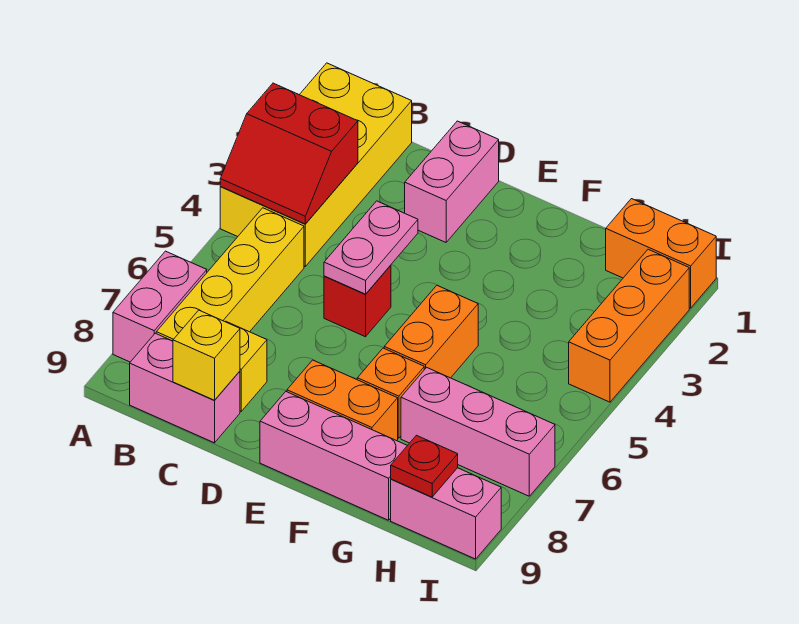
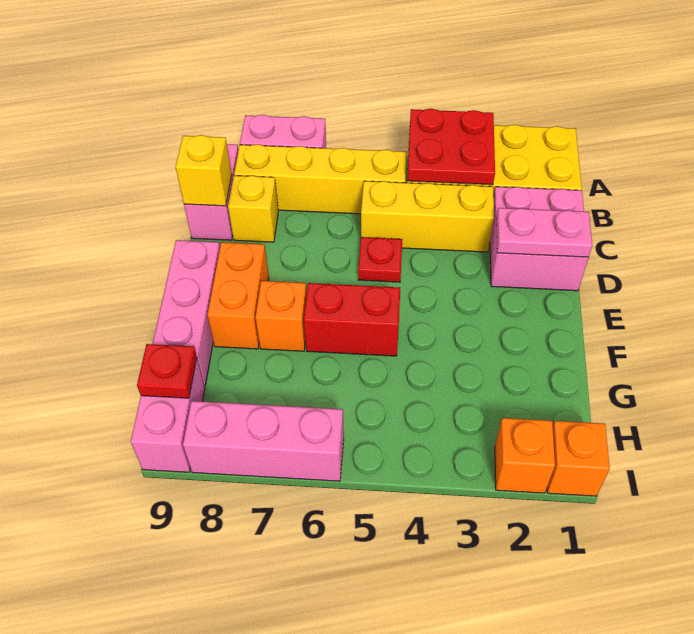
red 2x2 slope [220,83,358,224] -> red 2x2 plate [407,109,495,185]
none -> yellow 1x3 brick [361,181,494,252]
pink 1x2 brick [405,121,499,242] -> pink 2x2 brick [490,187,589,291]
pink 1x2 plate [324,201,418,294] -> pink 1x2 plate moved to [496,208,592,257]
red 1x1 brick [324,265,391,337] -> red 1x1 plate [358,237,402,282]
orange 1x2 brick [384,286,478,378] -> red 1x2 brick [304,283,400,356]
pink 1x3 brick [401,367,555,496] -> pink 1x3 brick turned to [183,401,344,481]
orange 1x2 brick [606,199,716,308] -> orange 1x1 brick [547,421,610,496]
orange 1x3 brick [569,249,689,402] -> orange 1x1 brick [495,418,555,493]

